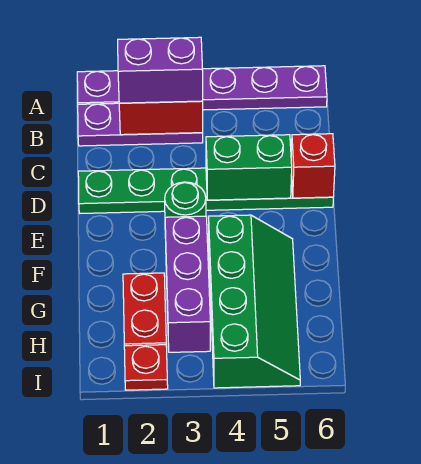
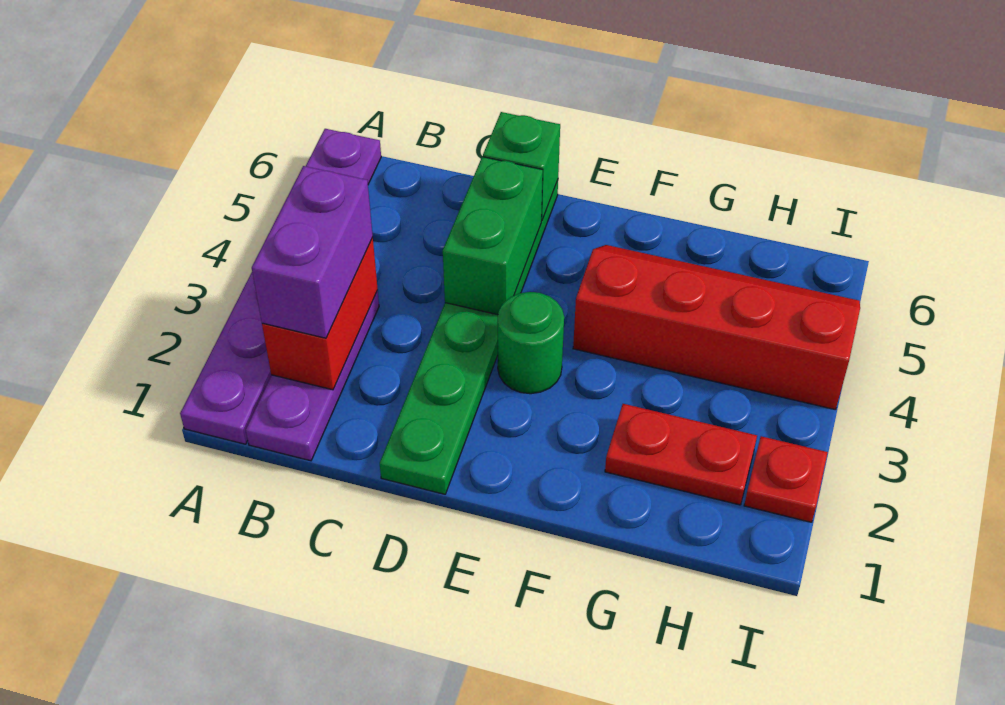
red 1x1 brick [291,134,335,198] -> green 1x1 brick [483,112,560,220]
purple 1x3 brick [165,216,210,352] -> none
green 2x4 slope [209,215,300,388] -> red 2x4 slope [573,245,860,410]

